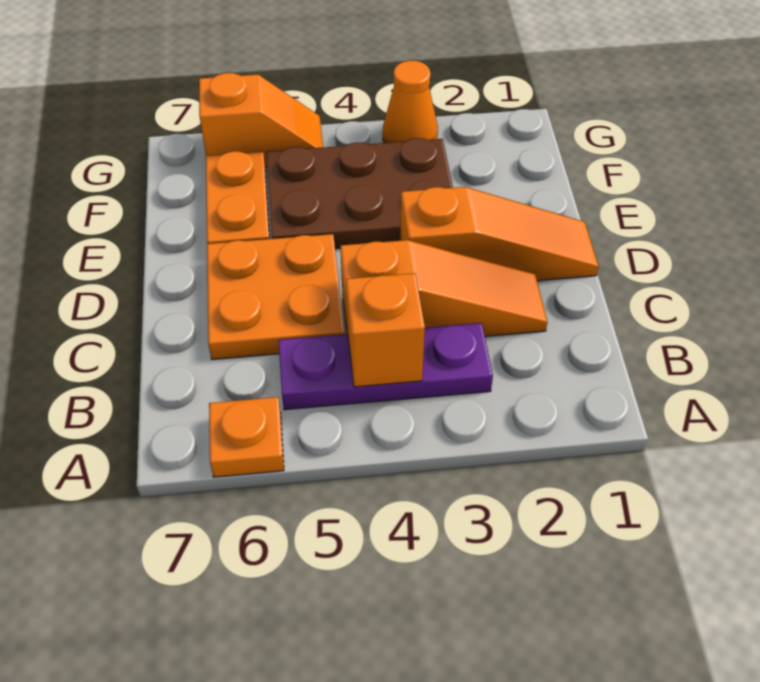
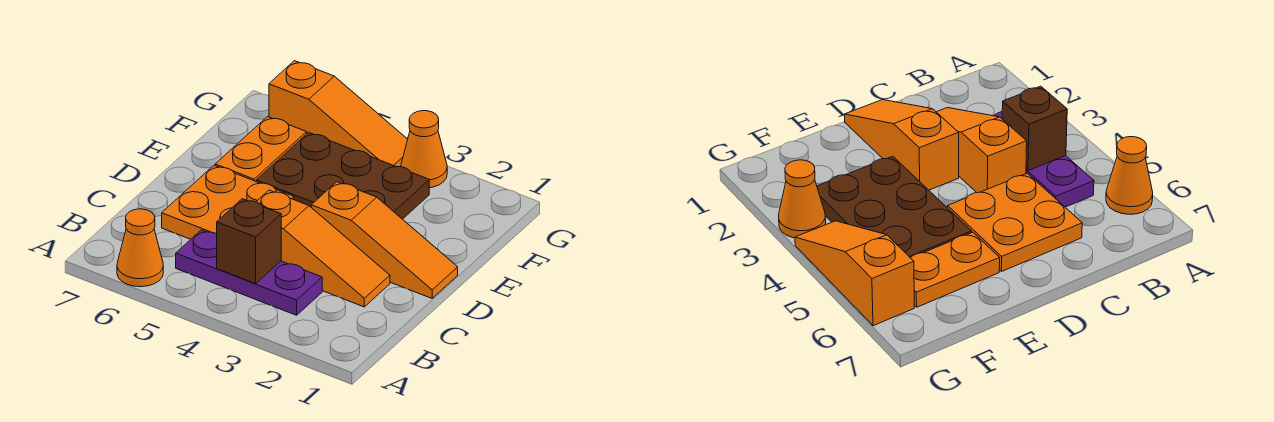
orange 1x1 plate [209,397,284,477] -> orange 1x1 cone [117,209,163,287]
orange 1x1 brick [346,273,425,387] -> brown 1x1 brick [217,199,281,284]
orange 1x2 slope [199,73,323,167] -> orange 1x3 slope [269,61,408,167]

